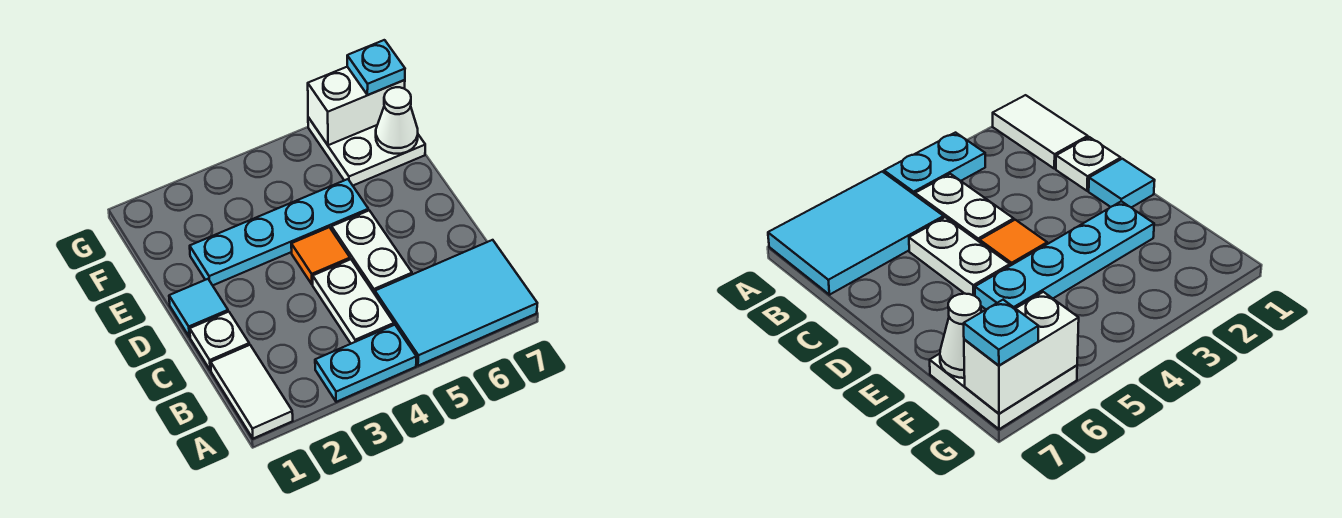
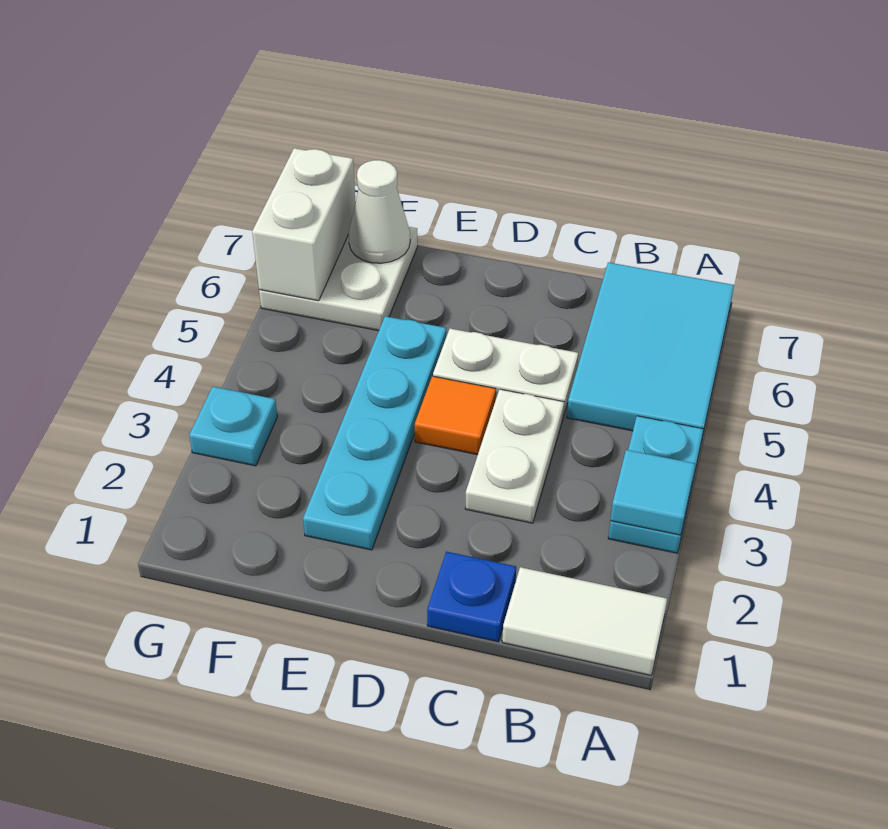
white 1x2 plate [313,259,394,344] -> white 1x2 plate turned to [465,389,564,523]
white 1x1 plate [190,312,249,370] -> blue 1x1 plate [427,552,516,642]
cyan 1x1 tile [169,279,228,337] -> cyan 1x1 tile moved to [610,450,695,535]
cyan 1x1 plate [347,40,405,95] -> cyan 1x1 plate moved to [189,387,277,466]

